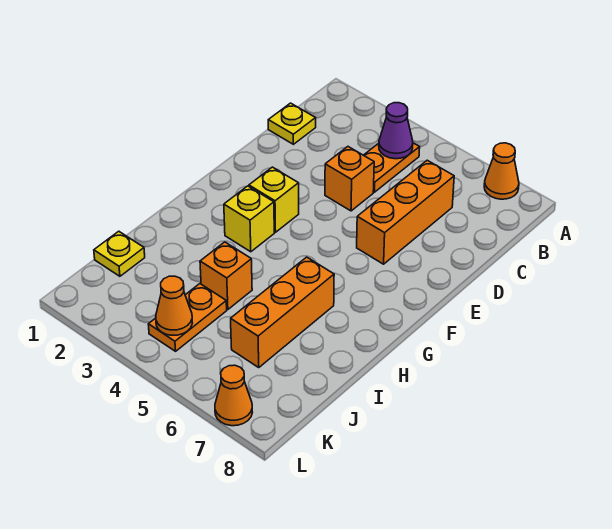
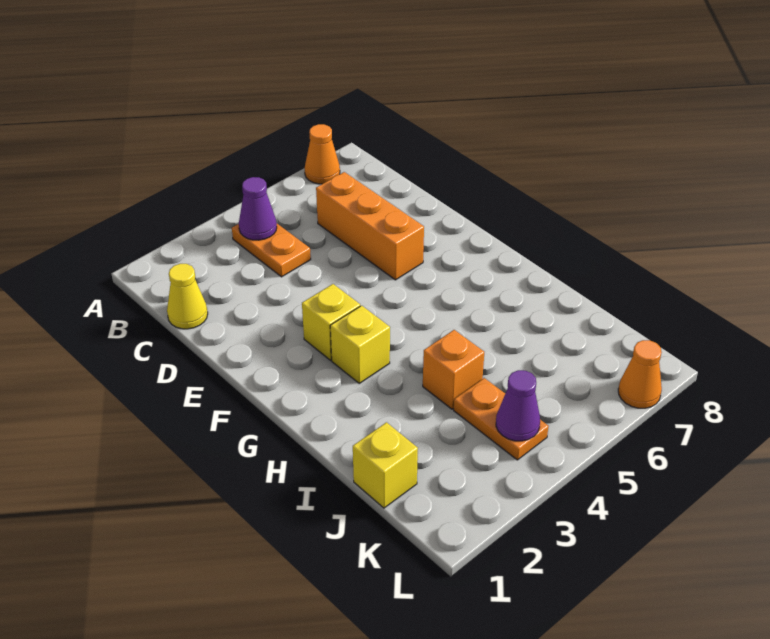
yellow 1x1 plate [268,103,316,144] -> yellow 1x1 cone [167,264,208,329]
orange 1x1 brick [325,147,374,211] -> none
orange 1x3 brick [231,257,334,367] -> none
yellow 1x1 plate [94,231,145,276] -> yellow 1x1 brick [353,422,418,508]
orange 1x1 cone [156,276,192,335] -> purple 1x1 cone [496,370,540,441]

